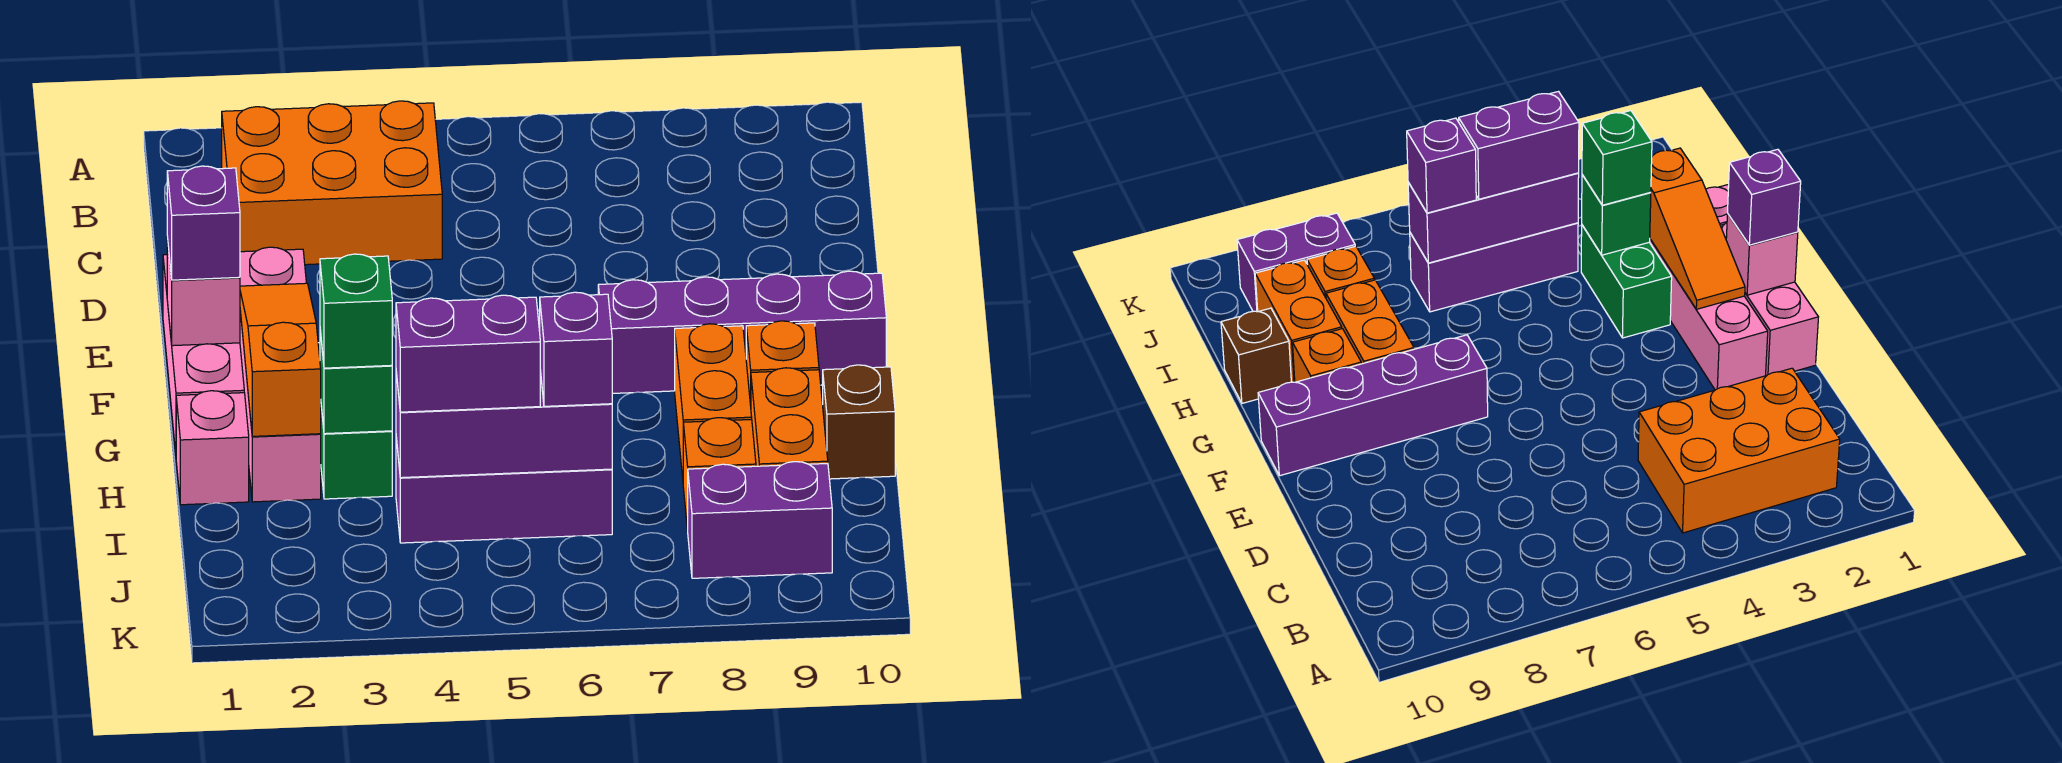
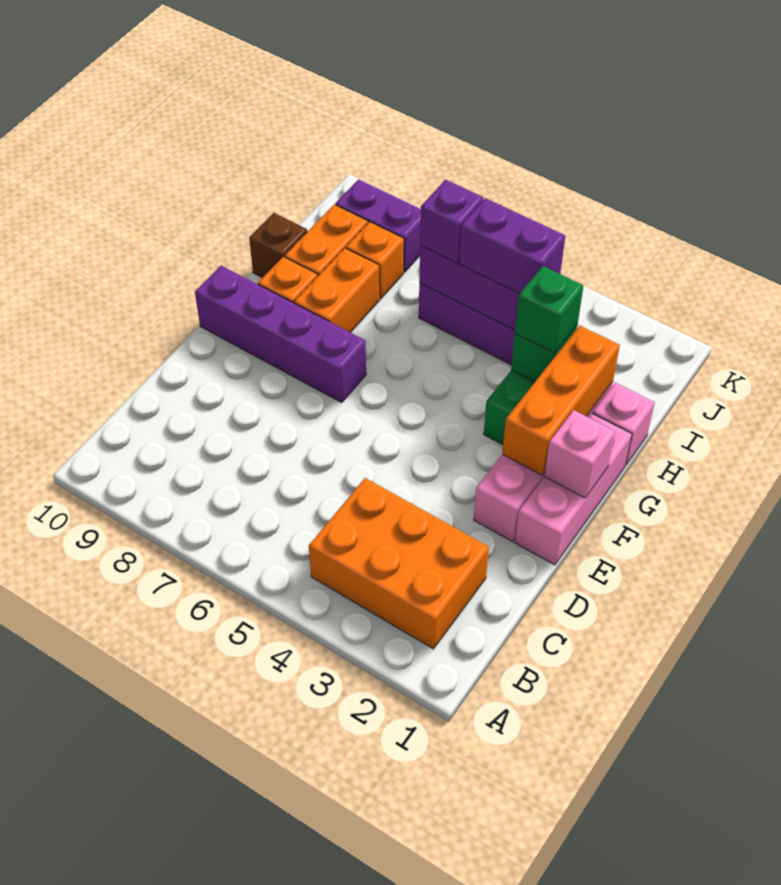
purple 1x1 brick [167,166,240,280] -> none
orange 1x3 slope [240,283,321,436] -> orange 1x3 brick [502,326,620,475]

